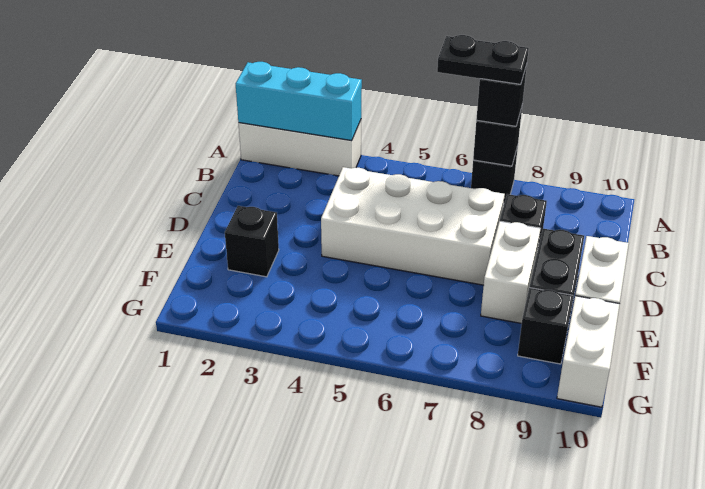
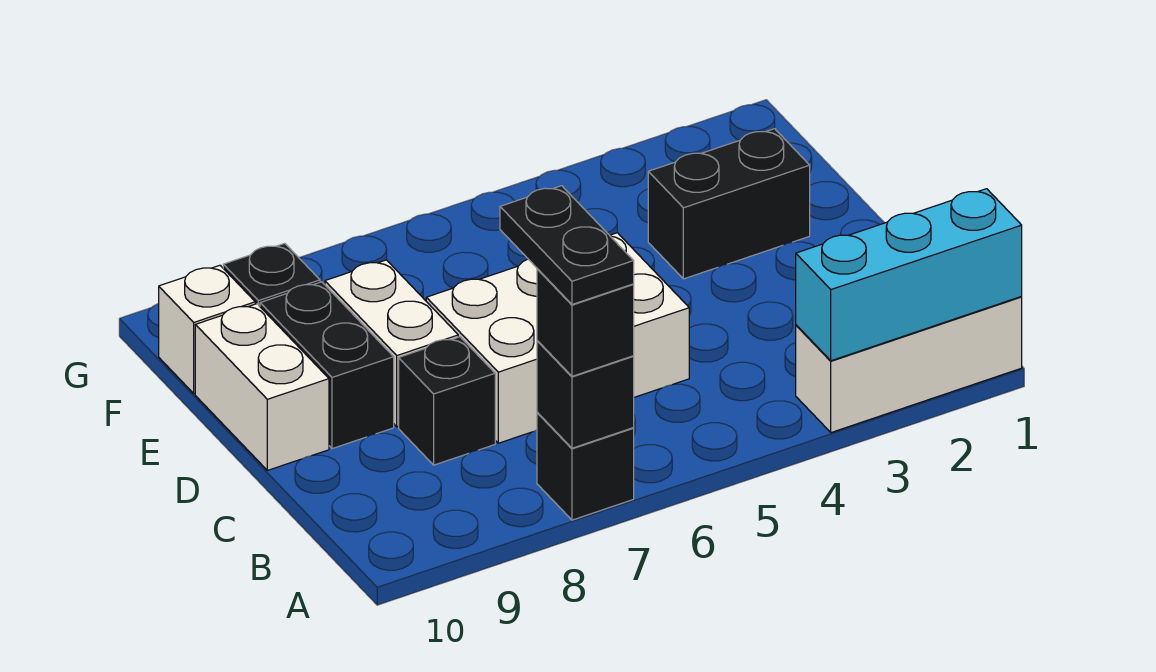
black 1x2 plate [437,35,529,84] -> black 1x2 plate turned to [500,186,634,304]
white 2x4 brick [321,167,505,285] -> white 2x3 brick [426,233,689,443]
black 1x1 brick [225,206,279,277] -> black 1x2 brick [648,129,810,279]
white 1x2 brick [557,296,620,407] -> white 1x1 brick [159,265,255,393]

